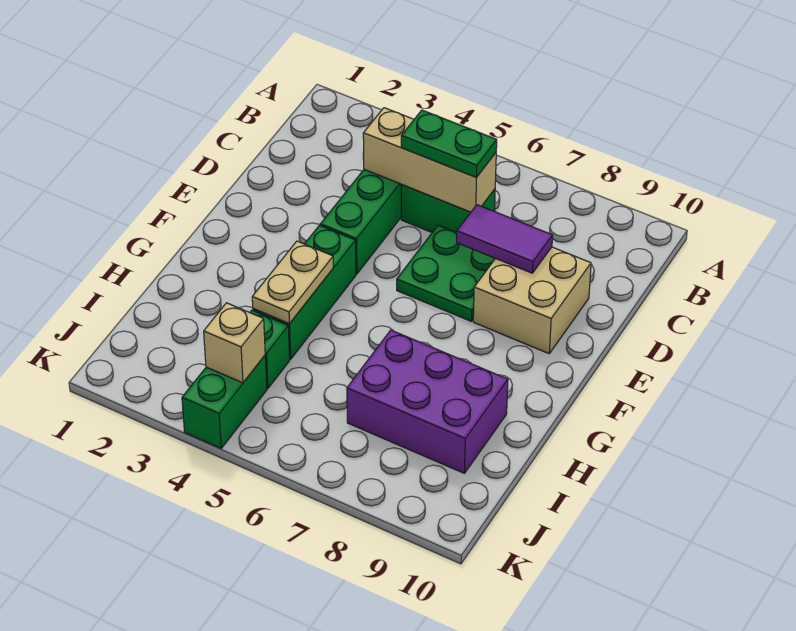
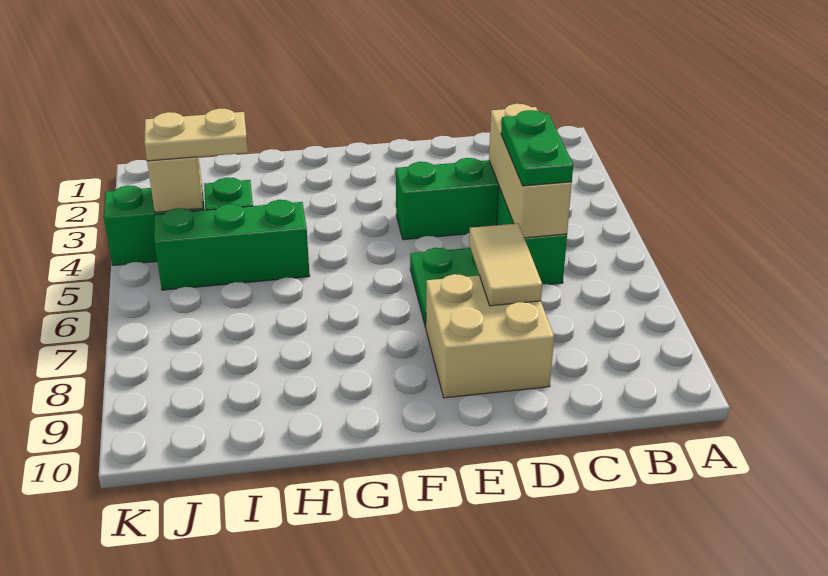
purple 1x2 tile [457,205,553,273] -> tan 1x2 tile [469,223,542,306]
green 1x3 brick [253,225,356,359] -> green 1x3 brick moved to [154,200,310,290]
tan 1x2 plate [252,241,333,324] -> tan 1x2 plate moved to [144,109,248,161]
purple 2x3 brick [347,330,508,473] -> none

